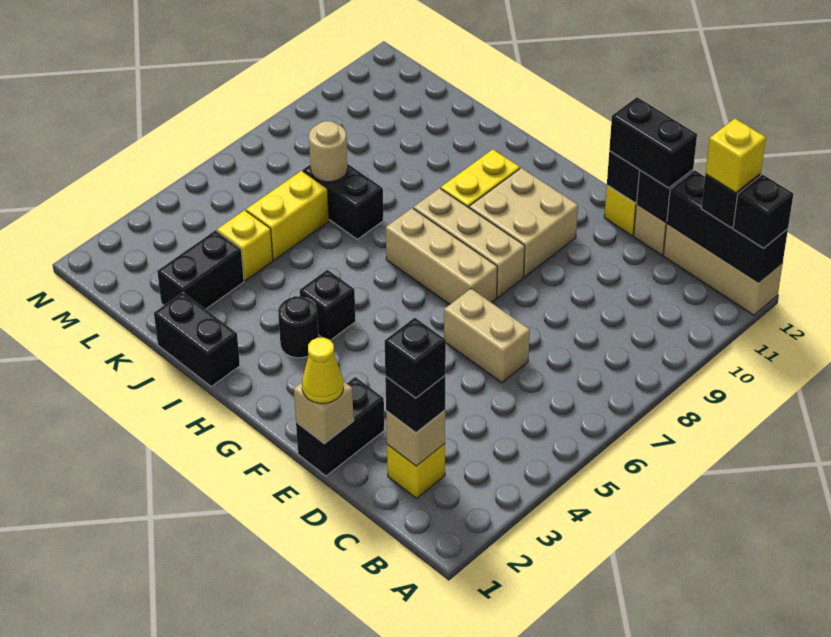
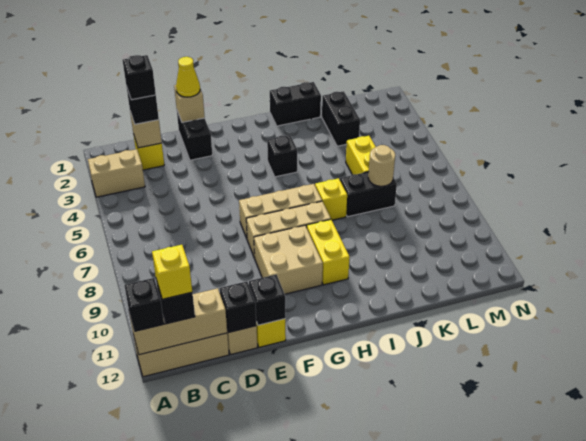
black 1x3 brick [667,170,788,282] -> tan 1x3 brick [130,288,227,355]
tan 1x2 brick [444,289,530,383] -> tan 1x2 brick moved to [88,149,145,197]
black 1x2 brick [609,97,697,188] -> none
black 1x1 round brick [278,296,319,358] -> none
yellow 1x1 brick [217,210,273,281] -> yellow 1x1 brick moved to [315,178,347,220]

